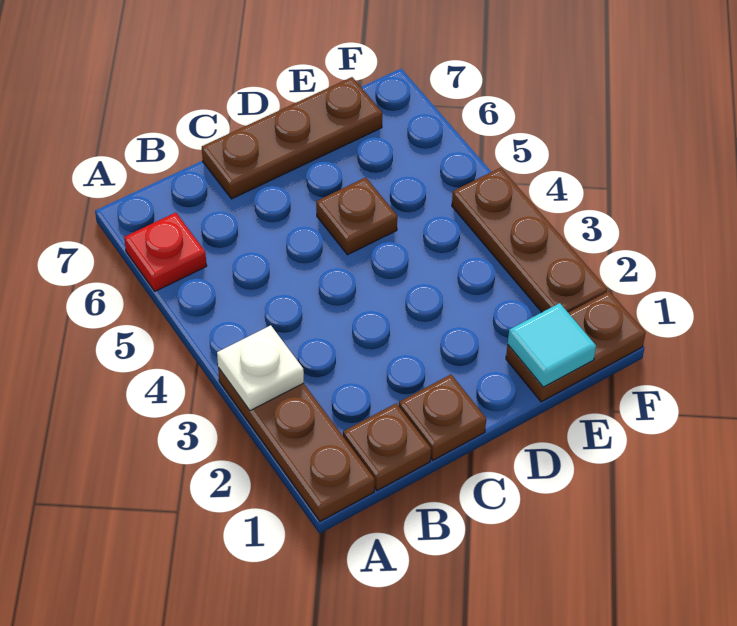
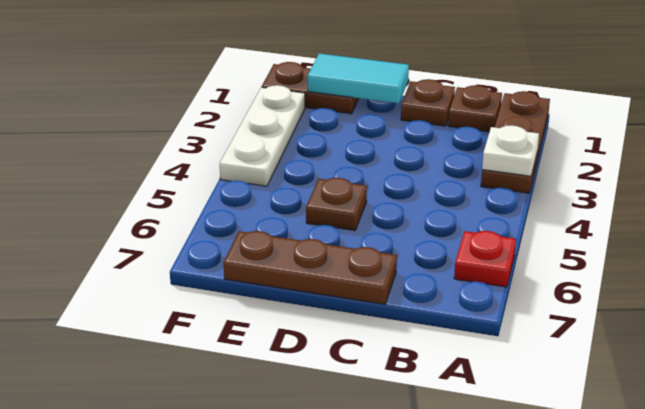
cyan 1x1 tile [508,303,596,387] -> cyan 1x2 tile [308,53,409,103]
brown 1x3 plate [452,168,607,312] -> white 1x3 plate [220,85,305,186]

